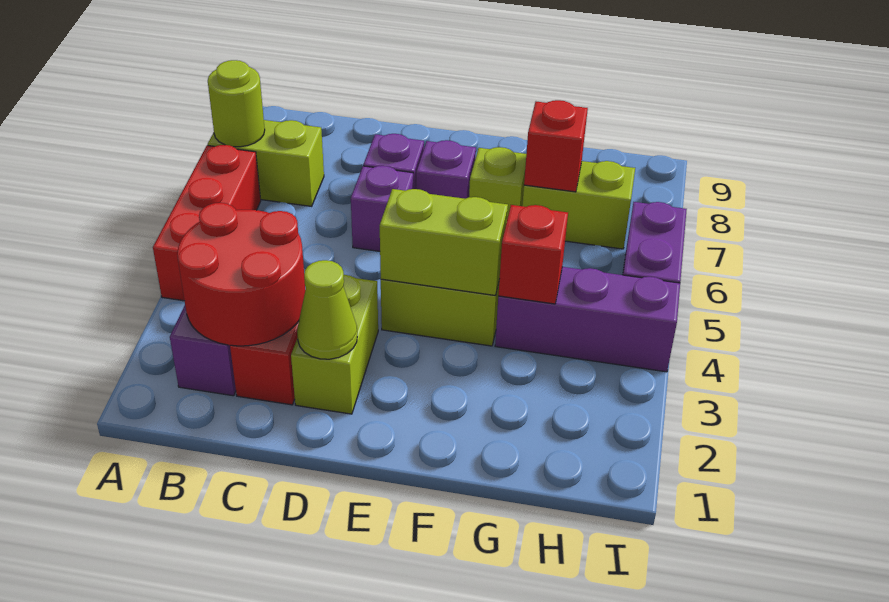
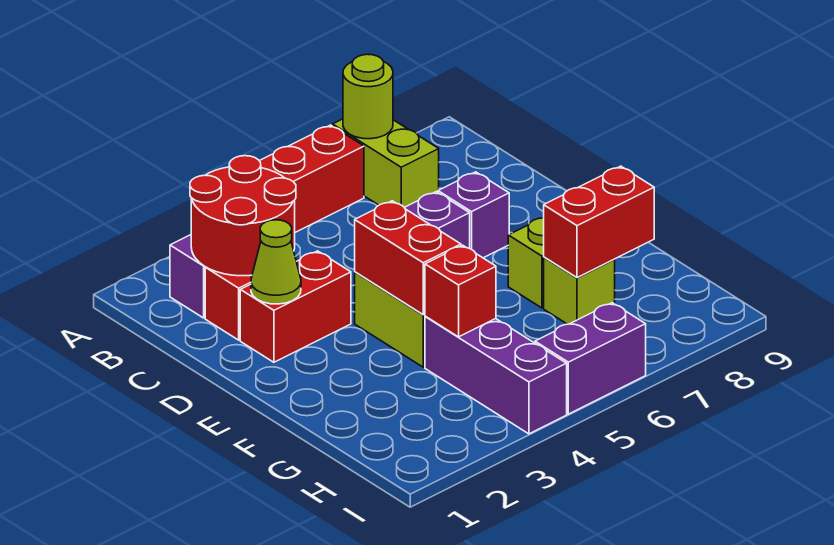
lime 1x2 brick [291,275,378,414] -> red 1x2 brick [240,251,351,362]
lime 1x2 brick [380,189,508,296] -> red 1x2 brick [355,201,461,315]
purple 1x1 brick [416,140,476,199] -> none
lime 1x2 brick [522,161,635,249] -> lime 1x1 brick [544,257,615,324]
red 1x1 brick [524,100,588,192] -> red 1x2 brick [544,166,654,278]

